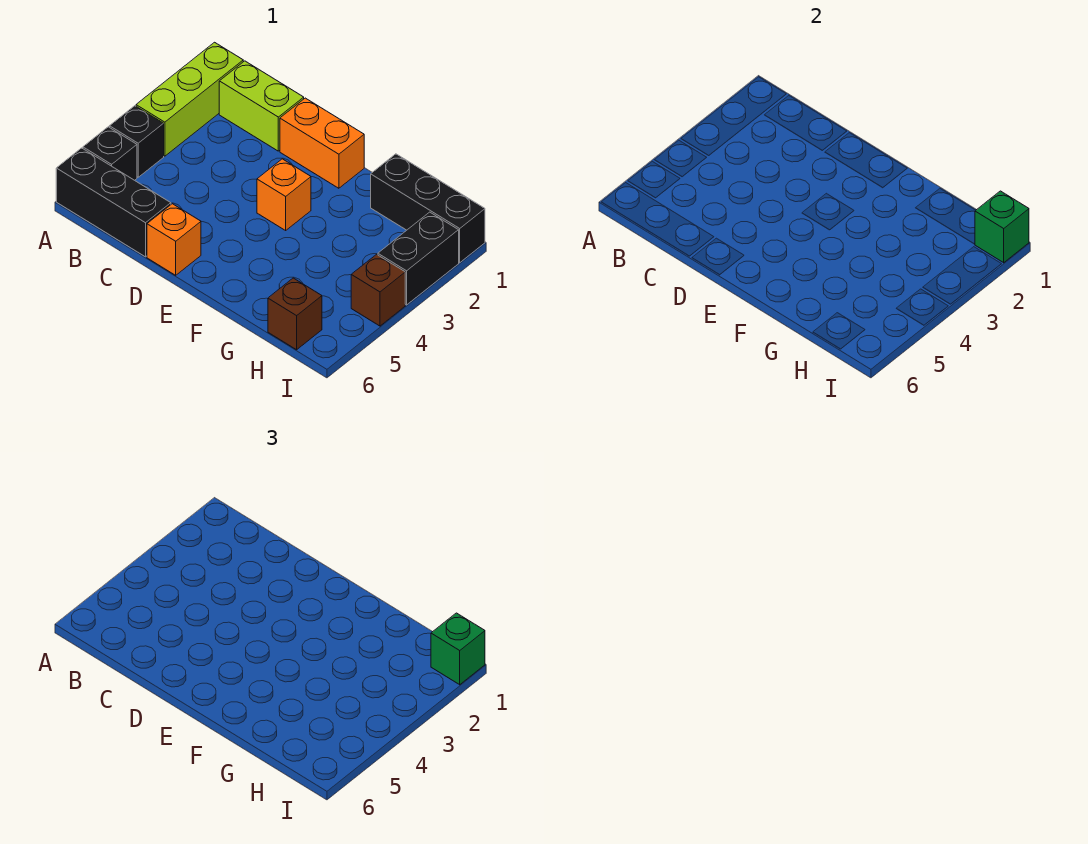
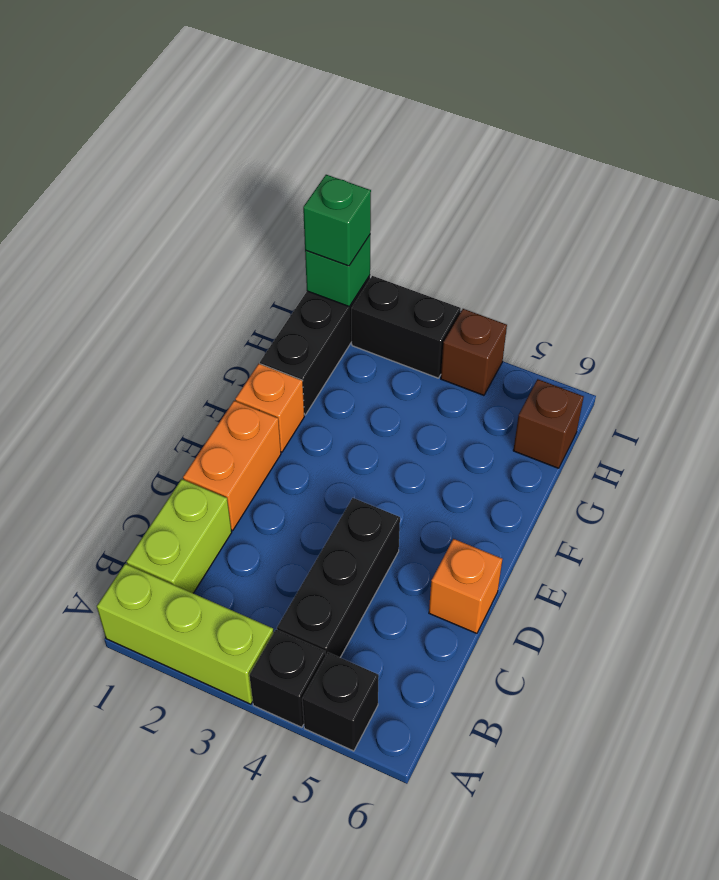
black 1x3 brick [56,148,171,257] -> black 1x3 brick moved to [277,498,400,657]
orange 1x1 brick [257,159,311,230] -> orange 1x1 brick moved to [235,364,304,452]

